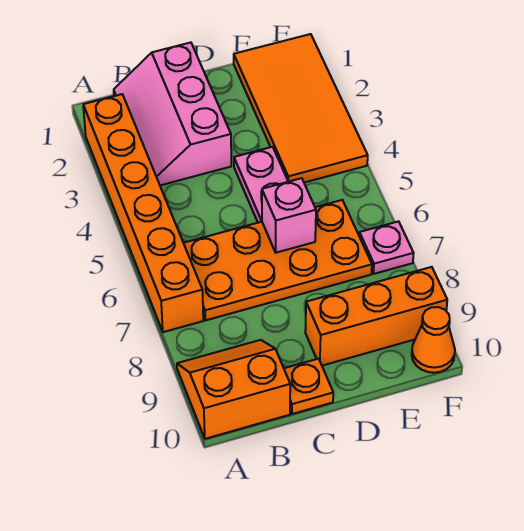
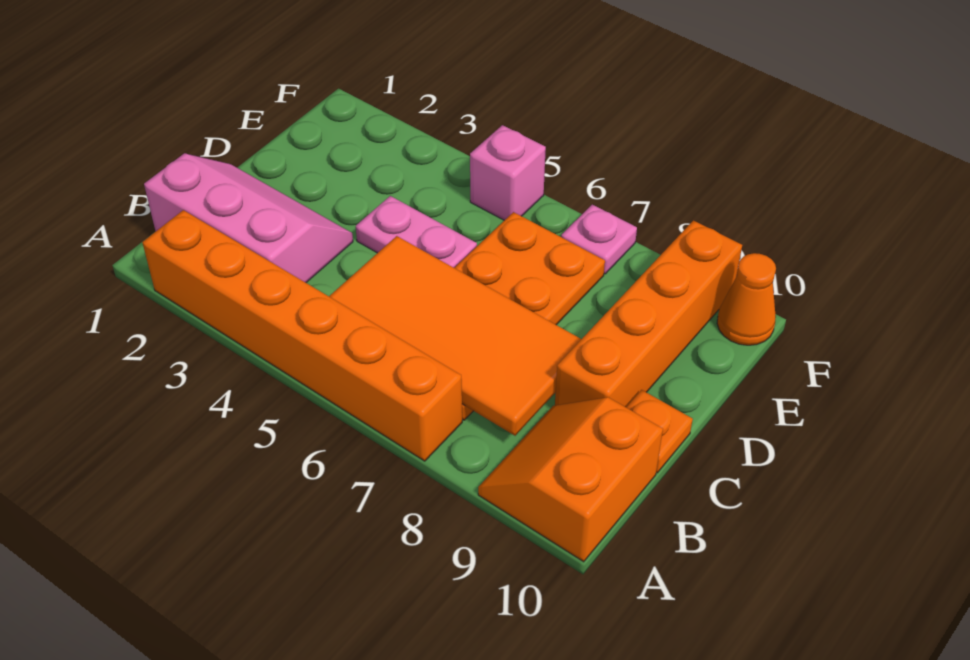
pink 2x3 slope [114,42,231,185] -> pink 2x3 slope turned to [144,153,353,283]
pink 1x1 brick [262,178,316,253] -> pink 1x1 brick moved to [470,125,546,220]
orange 1x3 brick [305,267,447,366] -> orange 1x4 brick [555,220,742,407]
orange 2x4 tile [234,34,368,183] -> orange 2x4 tile moved to [329,236,581,436]

